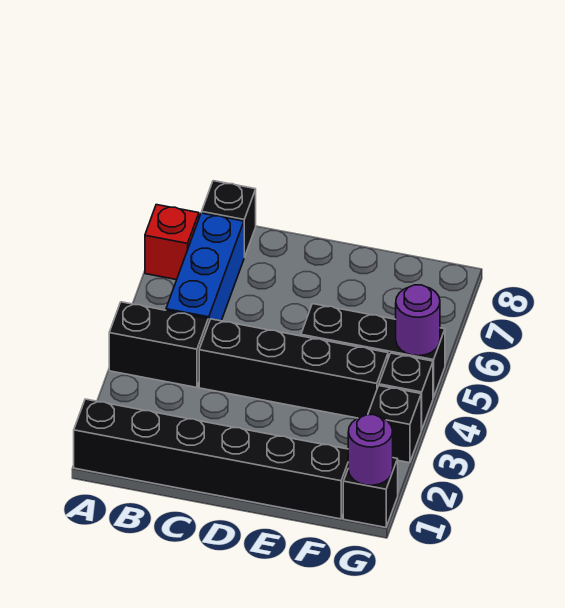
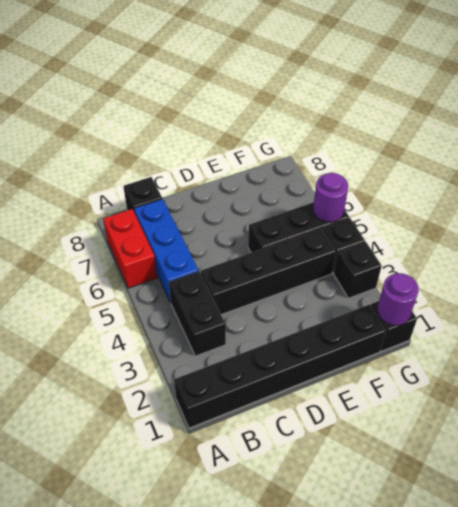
black 1x2 brick [109,302,208,387] -> black 1x2 brick turned to [169,271,226,356]
red 1x1 brick [145,205,199,280] -> red 1x2 brick [103,209,157,288]

